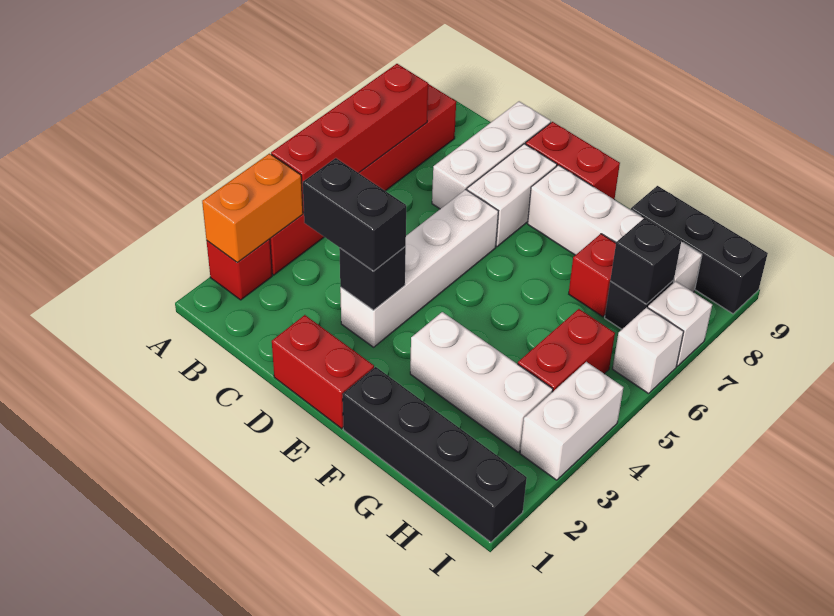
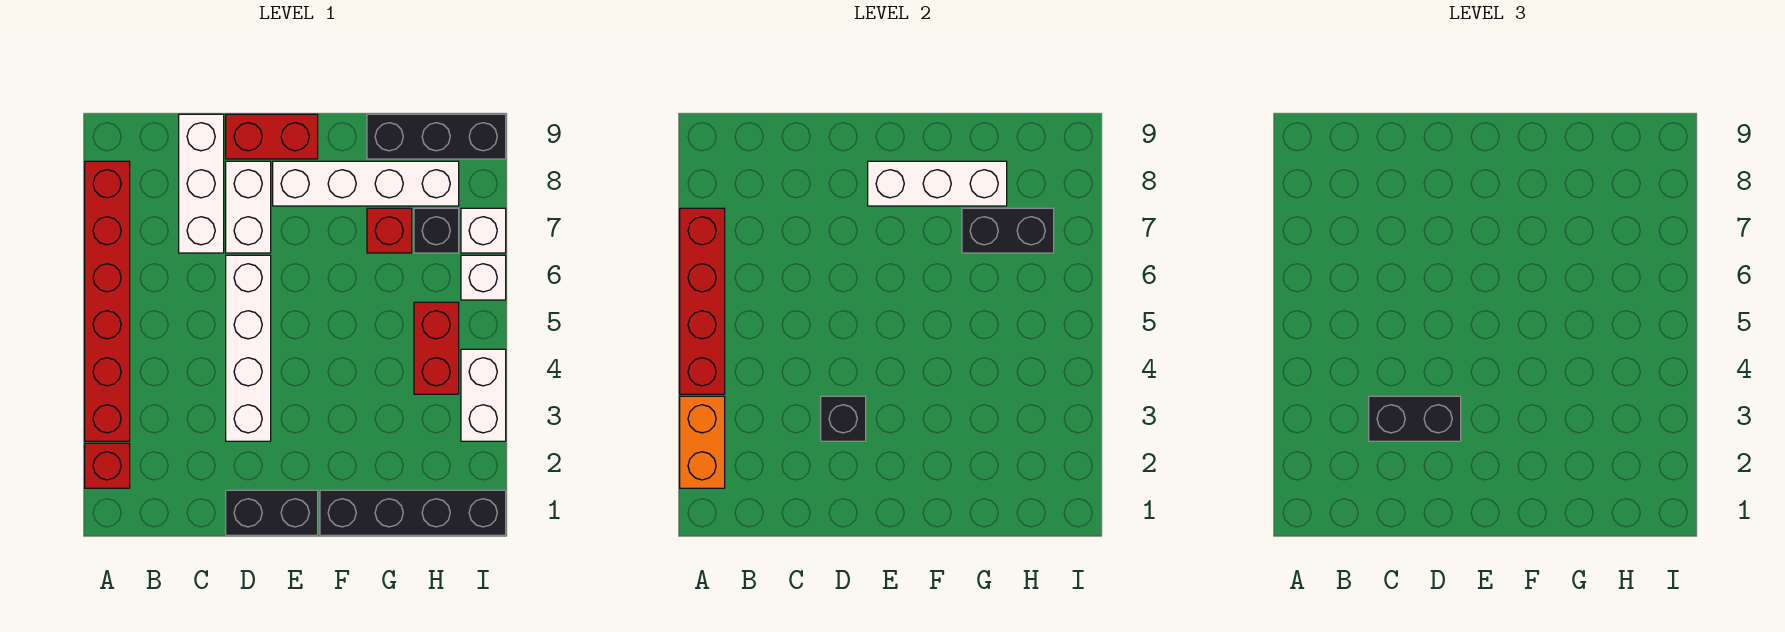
red 1x2 brick [272,315,374,429] -> black 1x2 brick [226,490,318,535]
white 1x3 brick [410,312,553,452] -> white 1x3 brick moved to [868,161,1007,206]
black 1x1 brick [610,218,681,304] -> black 1x2 brick [962,208,1054,253]

